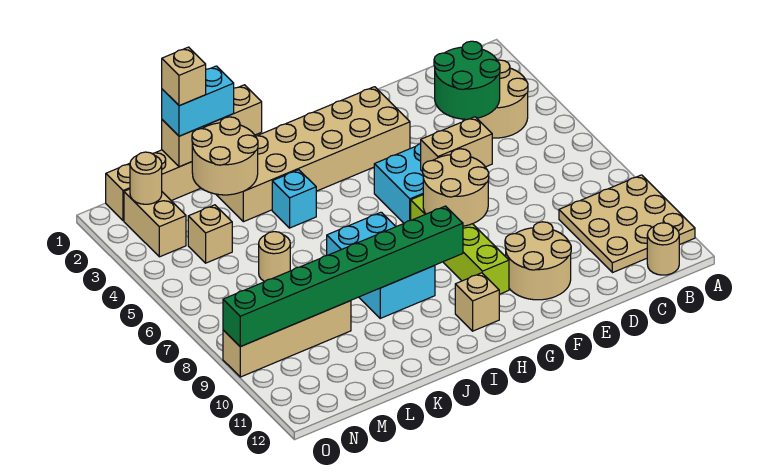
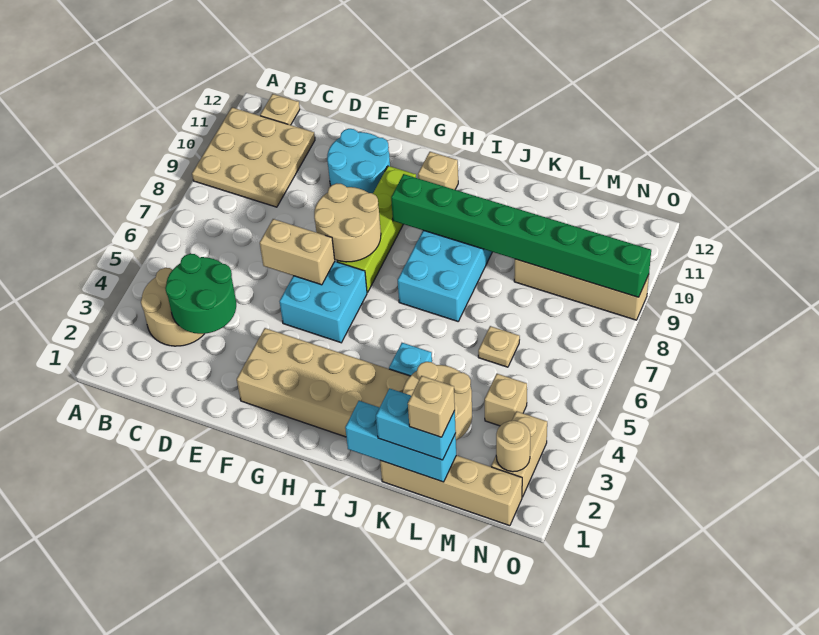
tan 1x1 round brick [647,223,679,275] -> tan 1x1 plate [260,94,300,125]
tan 2x2 round brick [505,222,571,300] -> cyan 2x2 round brick [327,129,390,194]
tan 1x3 brick [162,85,262,167] -> cyan 1x3 brick [345,401,456,482]
tan 1x1 round brick [259,232,290,282] -> tan 1x1 plate [478,326,520,367]

